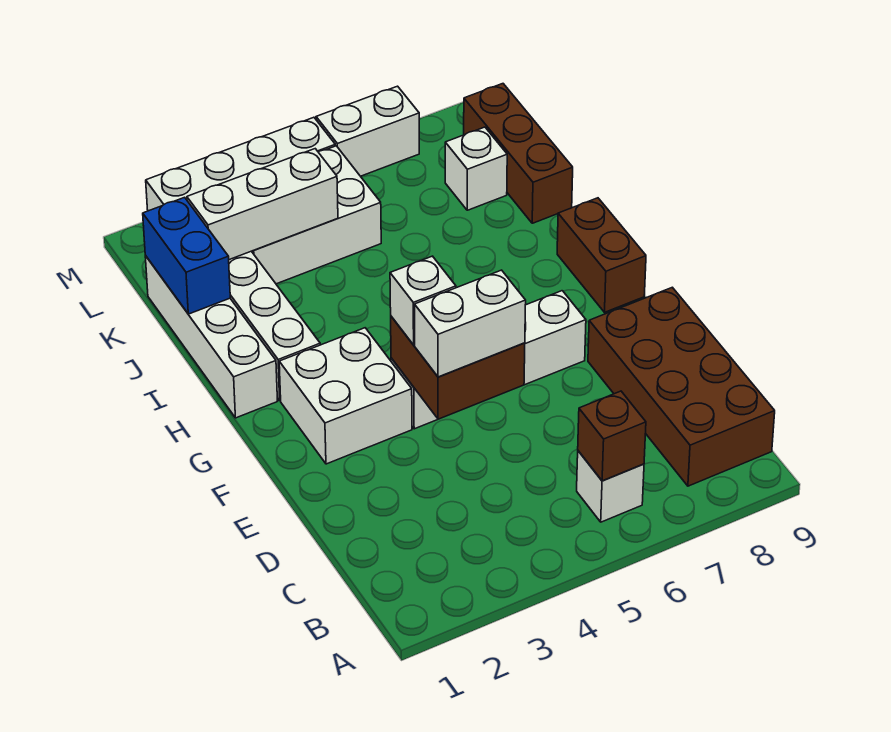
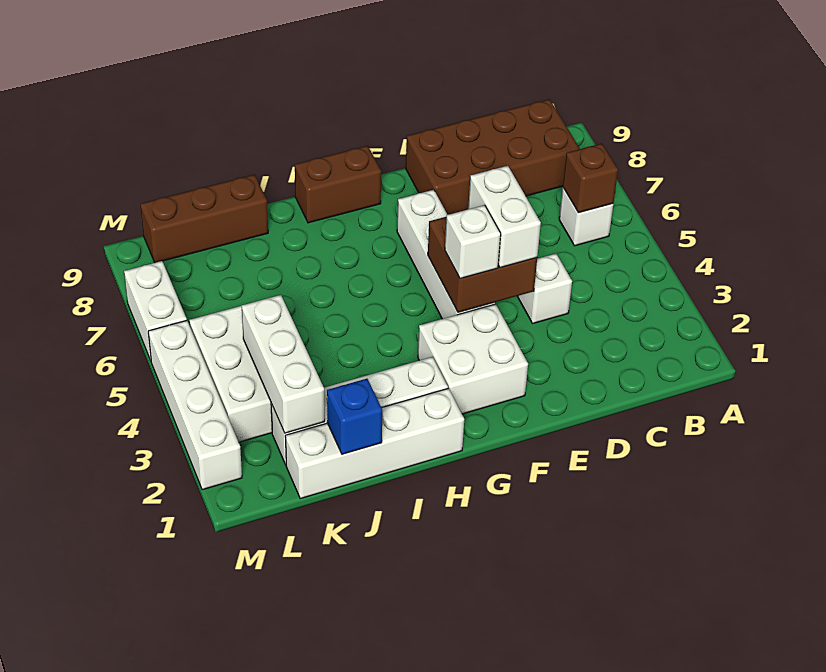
blue 1x2 brick [143,197,230,314] -> blue 1x1 brick [327,379,383,454]
white 1x1 brick [445,127,507,210] -> white 1x1 brick moved to [517,254,572,324]

